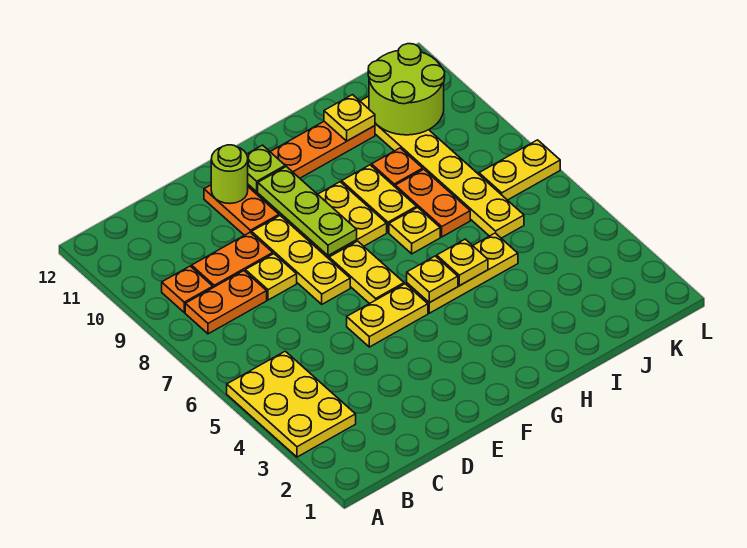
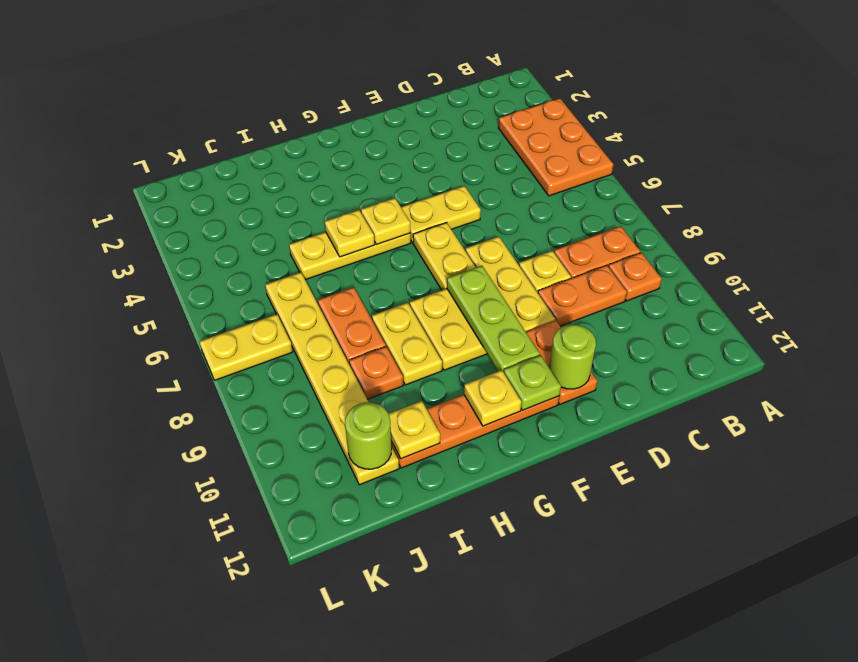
yellow 2x3 plate [227,351,356,457] -> orange 2x3 plate [498,98,613,196]
yellow 1x1 plate [389,207,440,254] -> yellow 1x1 plate moved to [464,370,522,426]
lime 2x2 round brick [368,44,445,135] -> lime 1x1 round brick [345,402,392,469]

